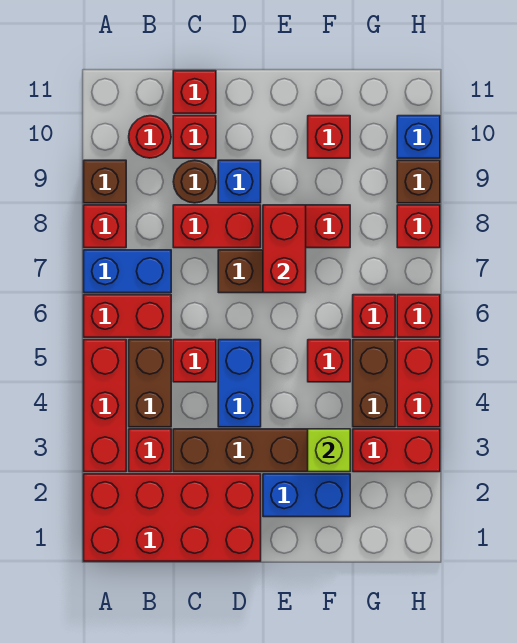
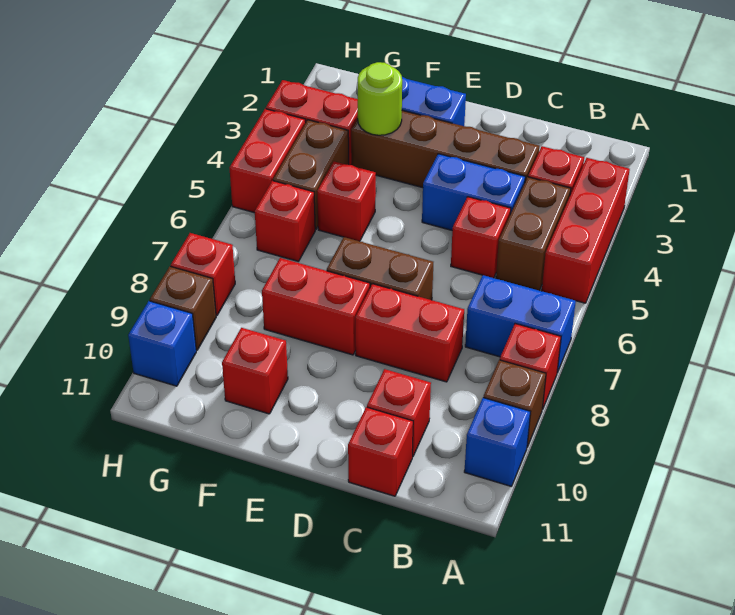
red 2x4 brick [84,474,261,561] -> none
red 1x2 brick [84,295,171,337] -> none
red 1x1 round brick [129,116,171,158] -> none
brown 1x1 round brick [173,160,216,203] -> none
blue 1x2 brick [218,340,261,427] -> blue 1x2 brick turned to [422,154,525,230]
blue 1x1 brick [218,160,261,203] -> blue 1x1 brick moved to [464,398,530,486]
red 1x2 brick [263,205,306,293] -> none
lime 1x1 brick [308,429,350,472] -> lime 1x1 round brick [358,62,402,135]
red 1x1 brick [397,295,440,337] -> none

